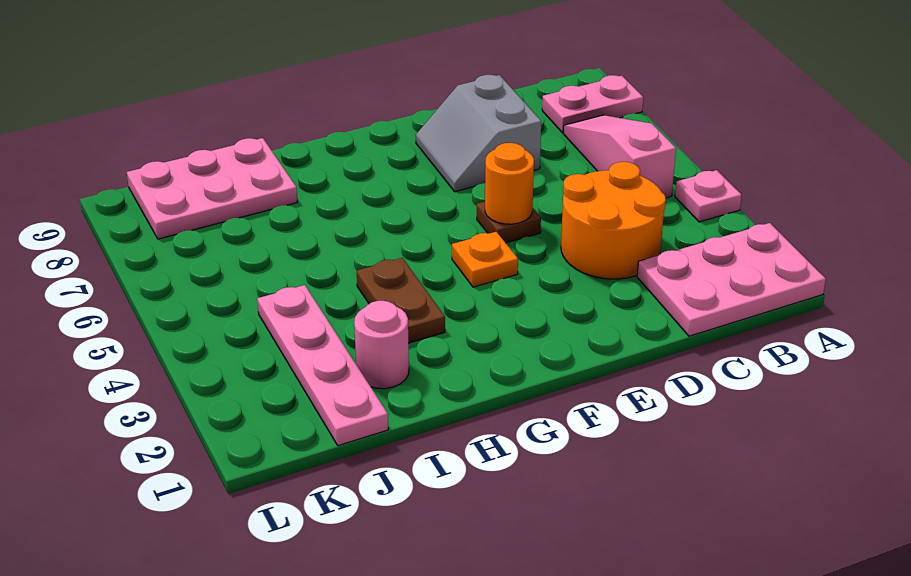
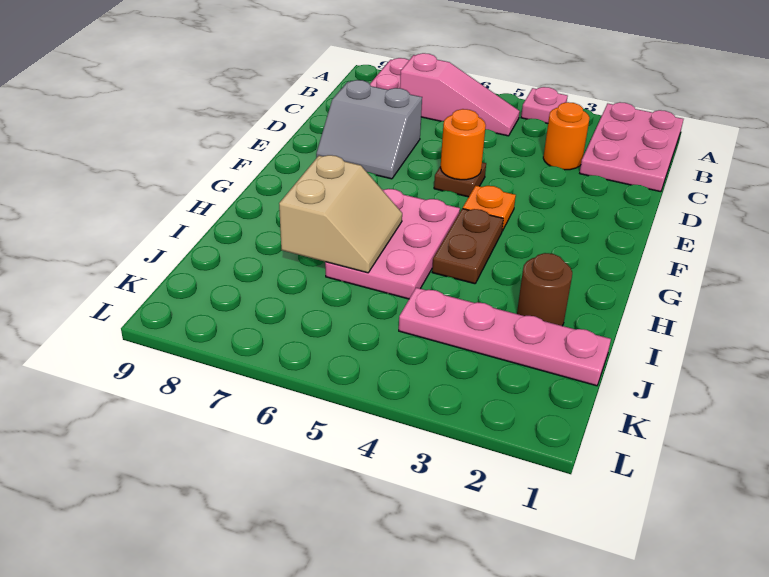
pink 1x3 slope [563,115,676,198] -> pink 1x3 slope turned to [400,53,520,136]
orange 2x2 round brick [561,162,666,279] -> orange 1x1 round brick [543,102,590,170]
brown 1x2 plate [357,258,445,343] -> brown 1x2 plate turned to [432,209,503,284]
none -> tan 2x2 slope [279,155,402,273]
pink 1x1 round brick [354,301,409,389] -> brown 1x1 round brick [517,253,572,326]
pink 2x3 plate [127,138,297,239] -> pink 2x3 plate moved to [325,189,460,299]

